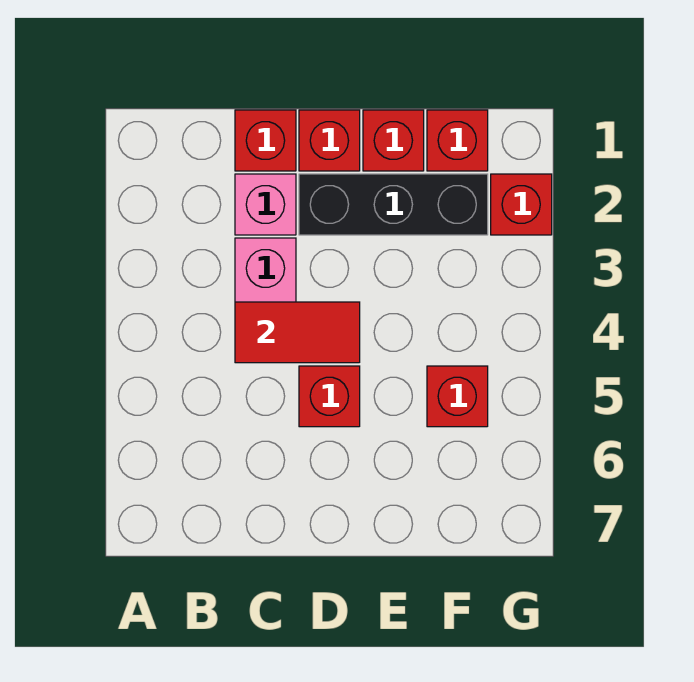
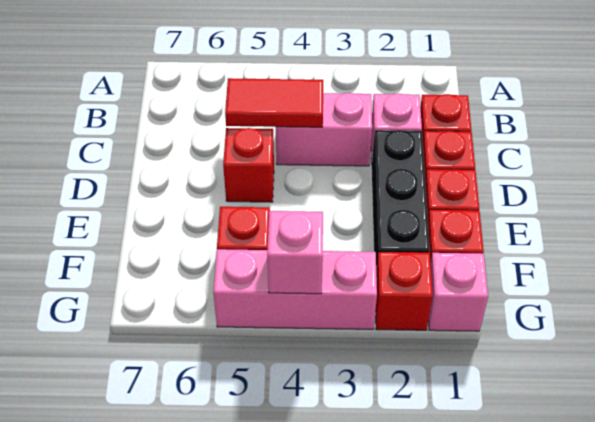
red 1x2 tile [235,302,360,363] -> red 1x2 tile turned to [225,78,323,127]
none -> pink 1x1 brick [428,253,488,331]
none -> pink 1x3 brick [213,249,377,329]
none -> pink 1x1 brick [267,211,323,294]

